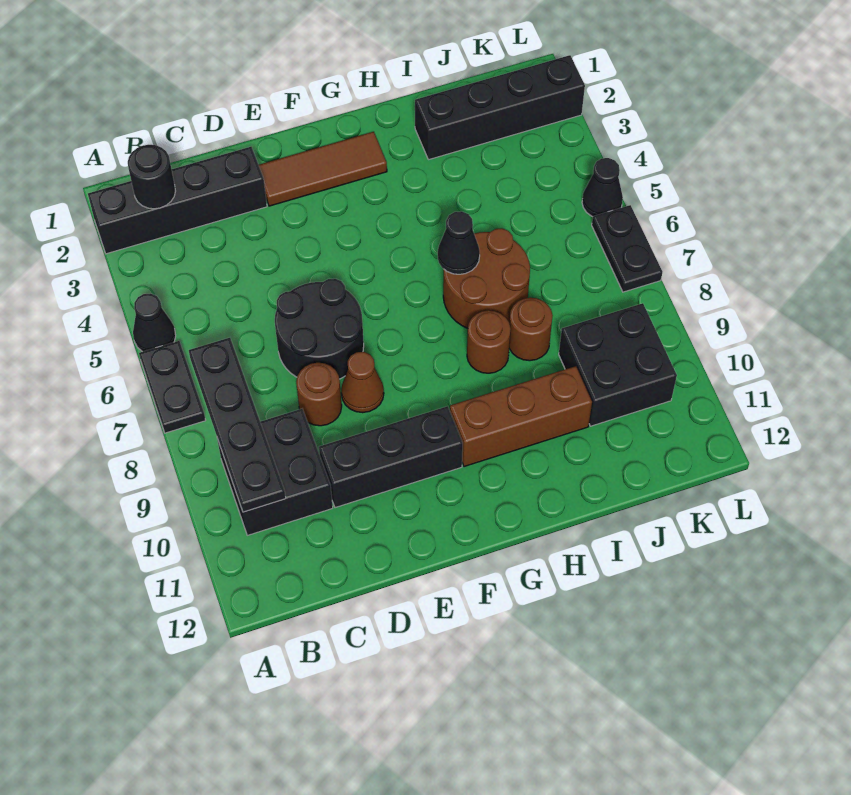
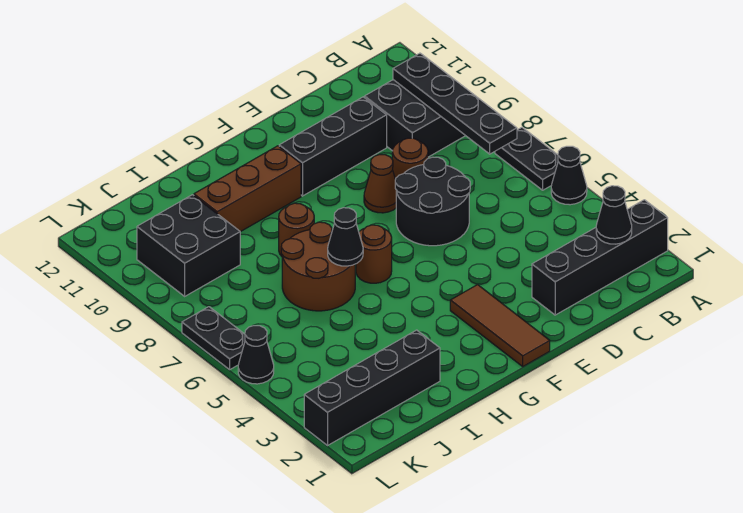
black 1x1 round brick [128,145,175,209] -> black 1x1 cone [596,186,632,244]
brown 1x3 tile [259,132,387,206] -> brown 1x3 tile turned to [450,285,550,366]
brown 1x1 round brick [509,298,553,361] -> brown 1x1 round brick moved to [356,225,392,283]

